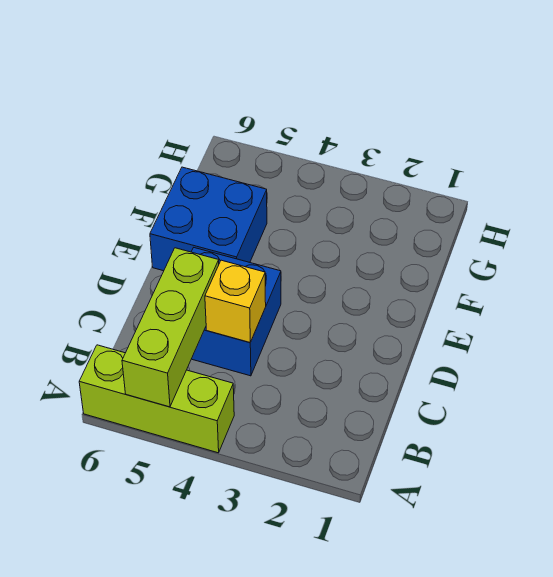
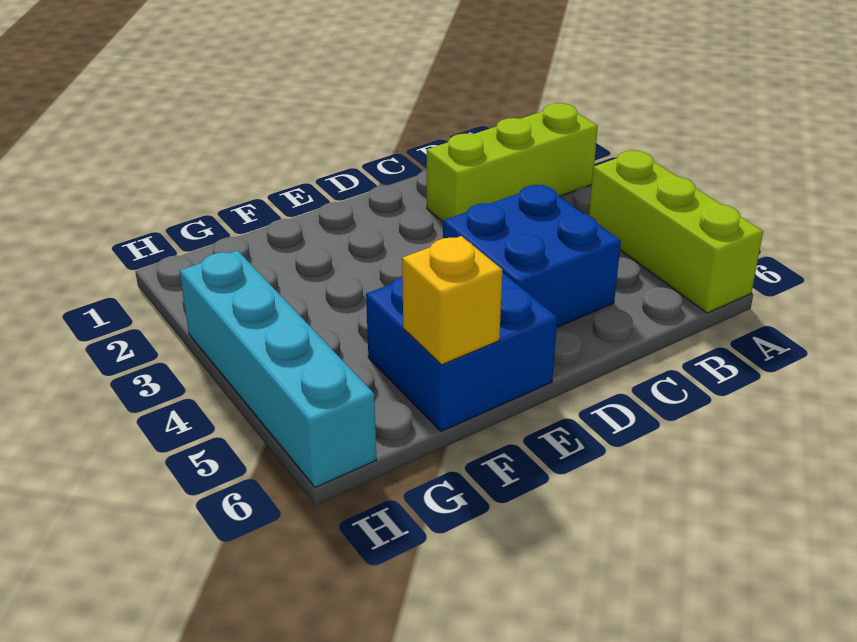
lime 1x3 brick [122,248,219,407] -> lime 1x3 brick moved to [427,103,598,222]
yellow 1x1 brick [205,260,266,343] -> yellow 1x1 brick moved to [402,236,502,365]
none -> cyan 1x4 brick [180,251,376,488]

